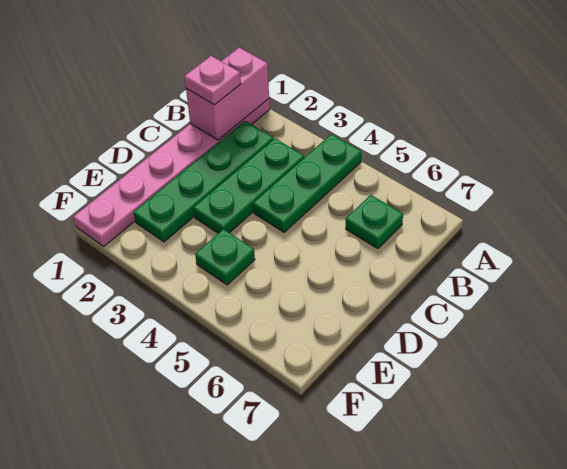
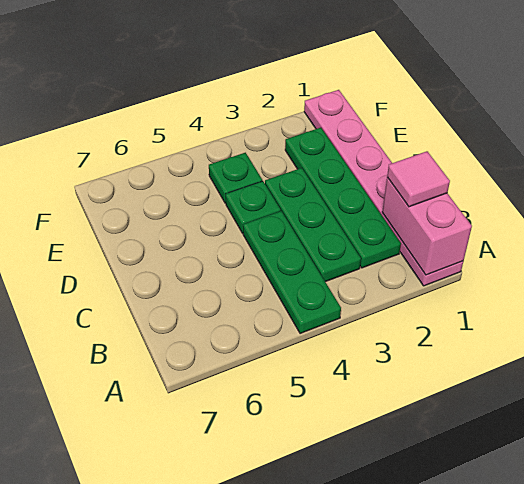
pink 1x1 plate [184,56,241,105] -> pink 1x1 tile [387,151,450,207]
green 1x1 plate [346,195,403,249] -> green 1x1 plate moved to [225,181,281,233]

